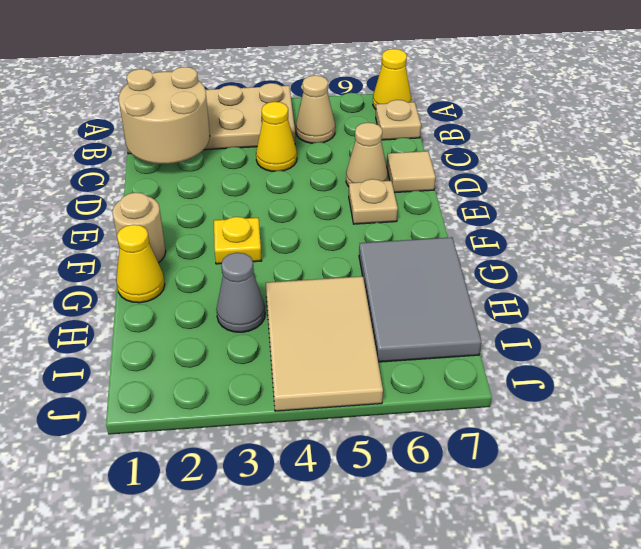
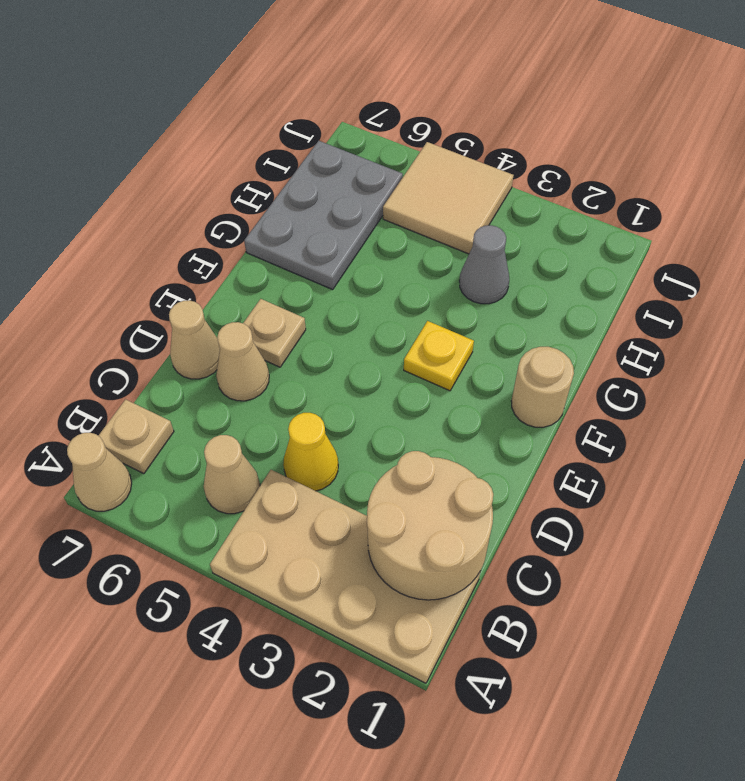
yellow 1x1 cone [373,49,411,109] -> tan 1x1 cone [67,433,132,511]
tan 1x1 tile [387,151,436,193] -> tan 1x1 cone [169,300,220,379]
yellow 1x1 cone [116,225,165,303] -> none
grey 2x3 tile [359,237,481,362] -> grey 2x3 plate [244,141,403,290]
tan 2x3 tile [266,276,383,411] -> tan 2x2 tile [383,142,513,254]

